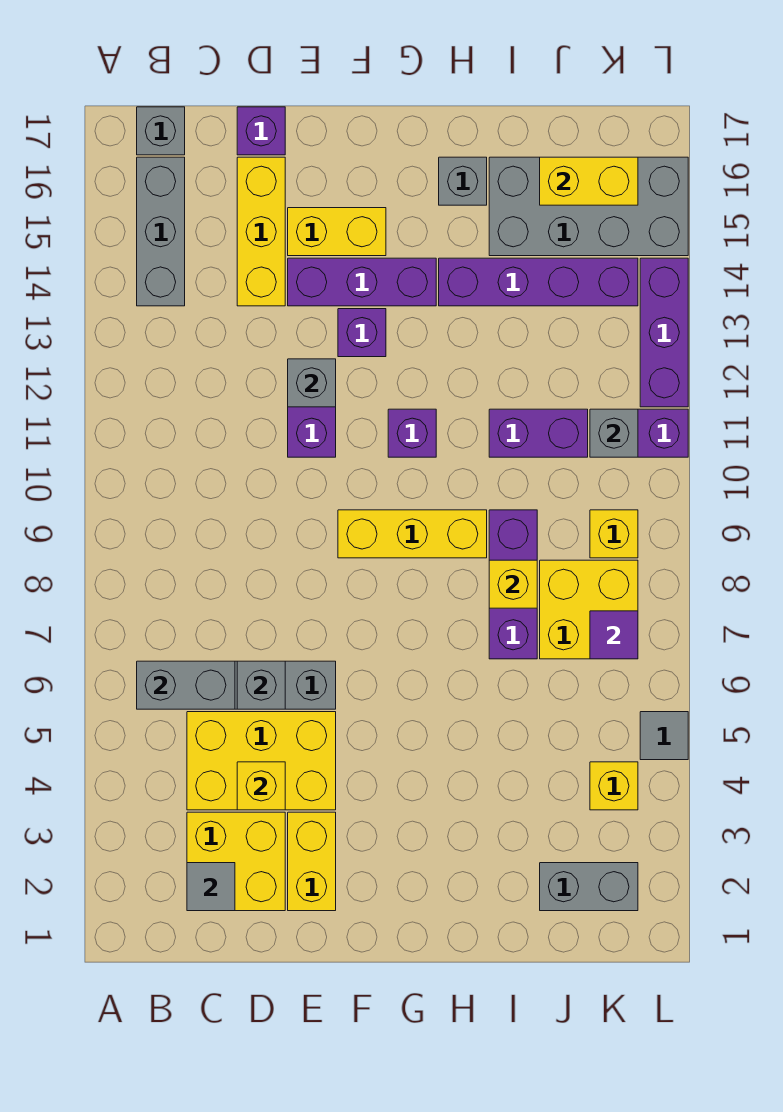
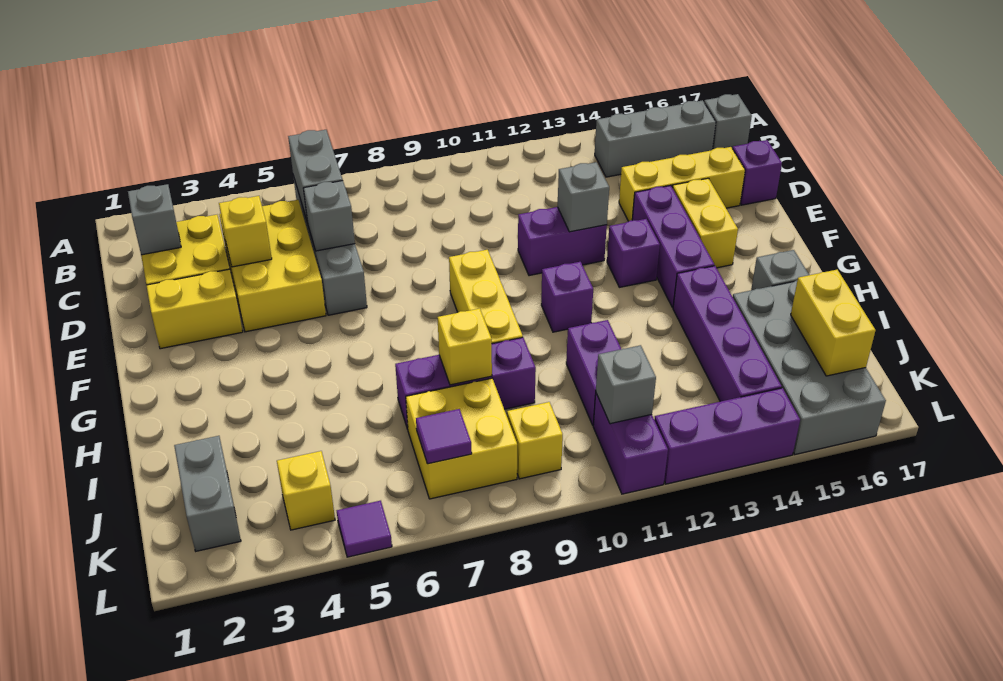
grey 1x1 tile [187,863,235,911] -> grey 1x1 brick [128,184,181,255]
grey 1x1 tile [640,712,688,760] -> purple 1x1 tile [337,501,392,557]

